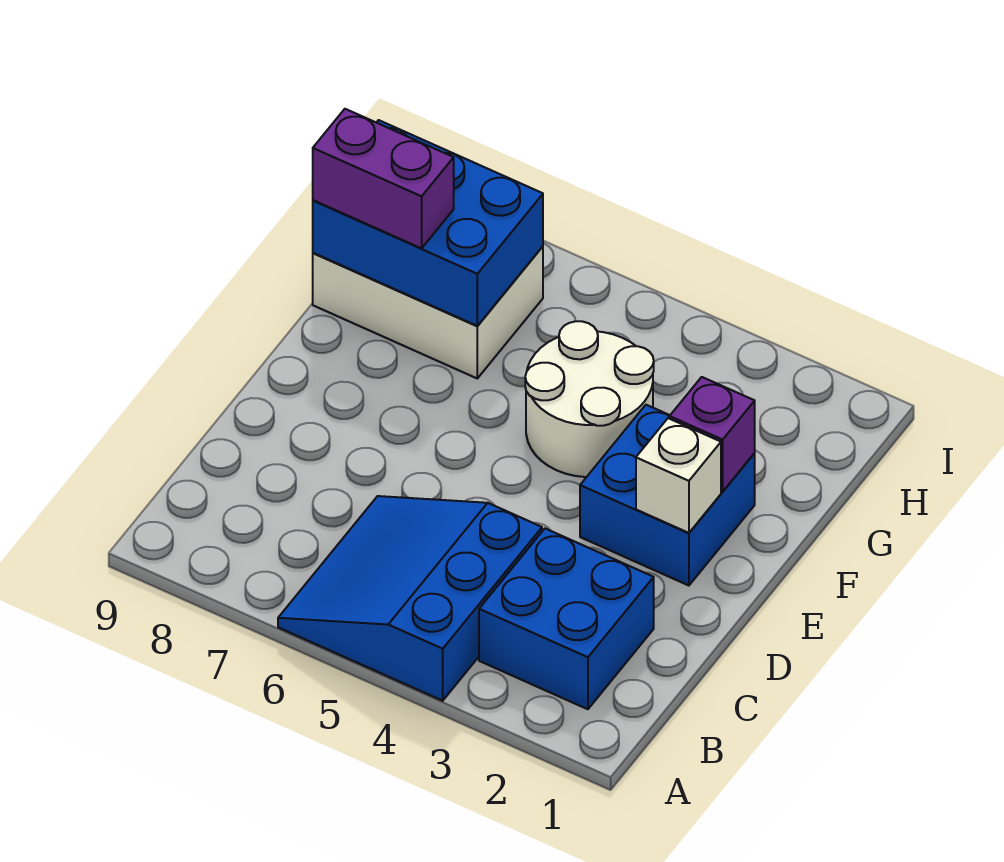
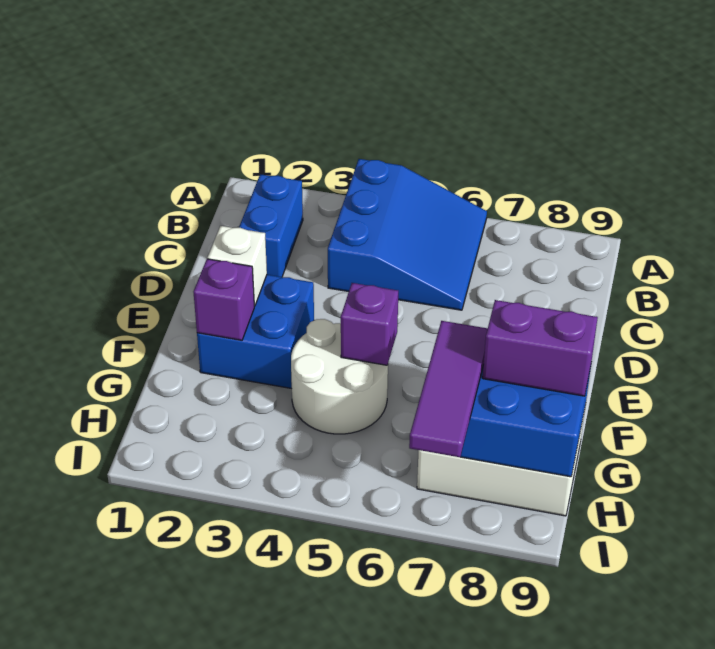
blue 2x2 brick [479,529,654,709] -> blue 1x2 brick [239,174,303,277]
none -> purple 1x1 brick [341,283,398,365]
none -> purple 1x3 tile [409,321,488,457]

